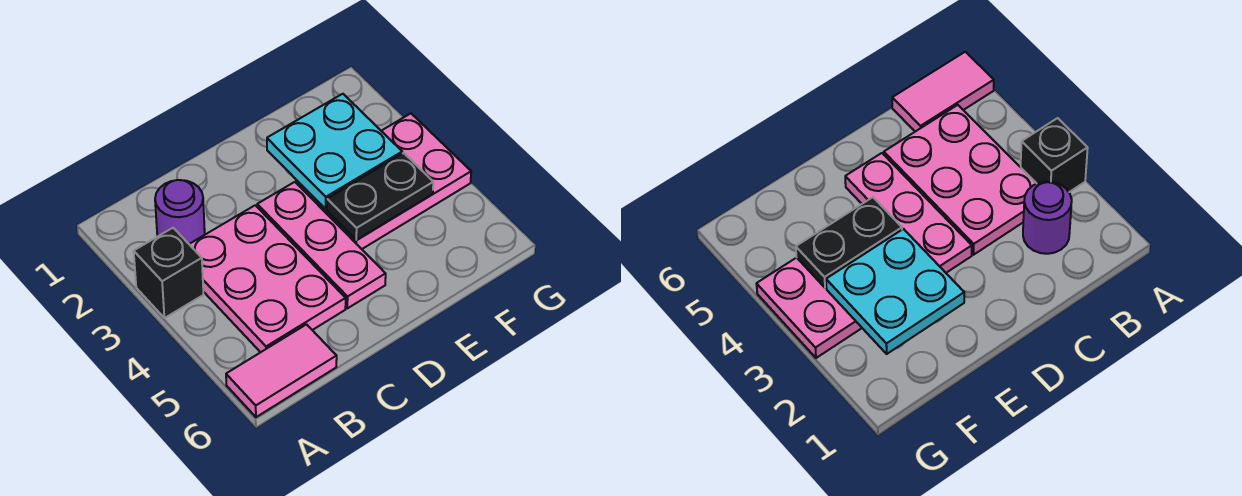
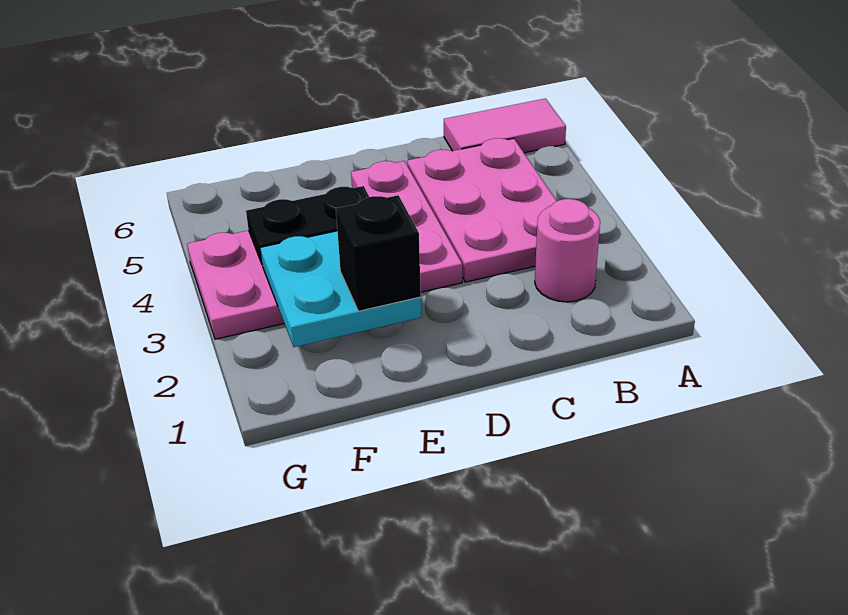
black 1x1 brick [134,228,203,318] -> black 1x1 brick moved to [336,195,421,311]
purple 1x1 round brick [155,180,205,244] -> pink 1x1 round brick [535,199,600,302]

